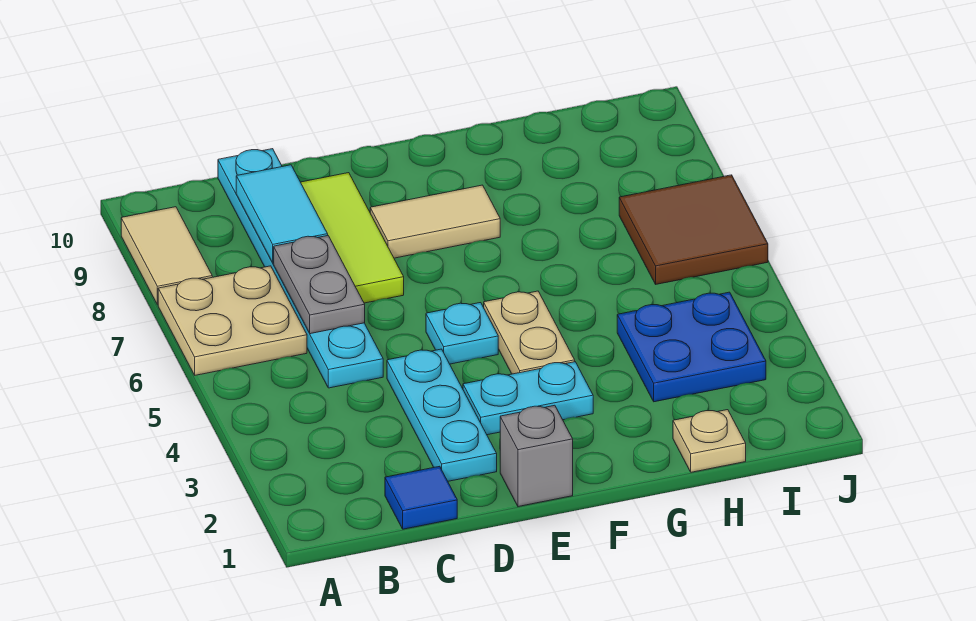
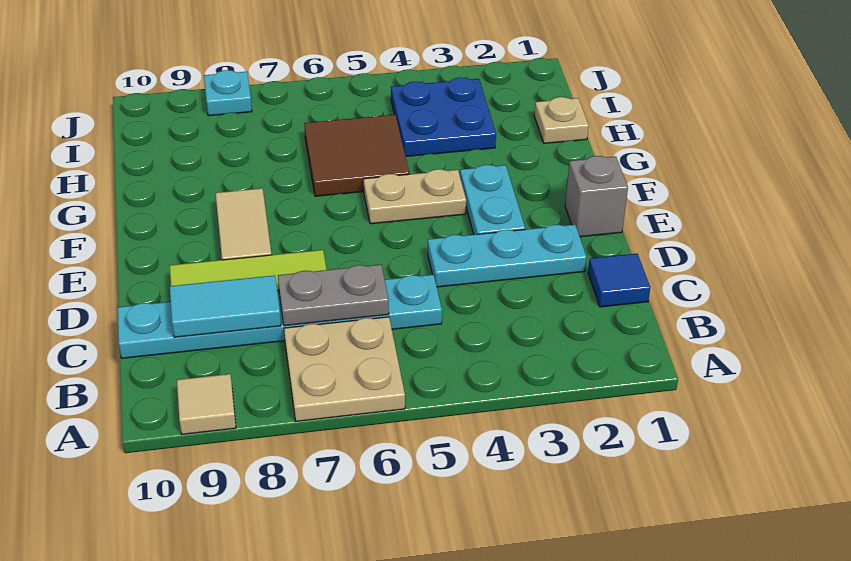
tan 1x2 tile [121,207,212,305] -> tan 1x1 tile [177,374,236,434]
cyan 1x1 plate [426,303,498,364] -> cyan 1x1 plate moved to [204,70,252,116]
brown 2x2 tile [619,175,768,284] -> brown 2x2 tile moved to [304,115,409,196]

